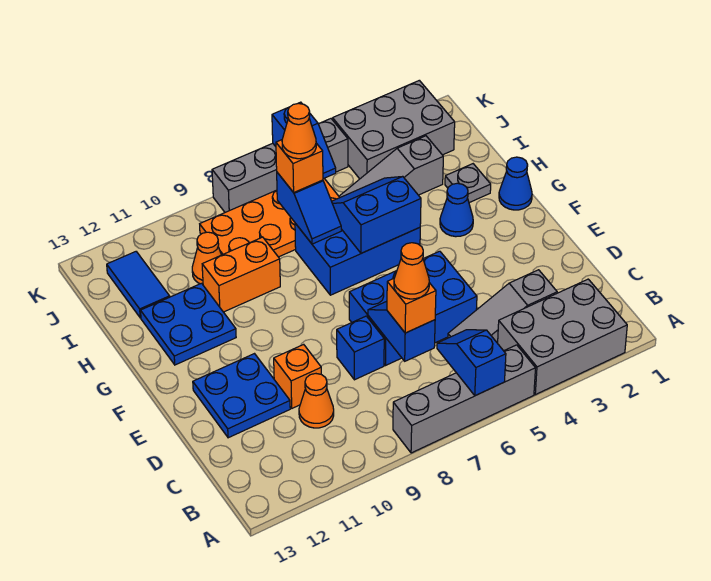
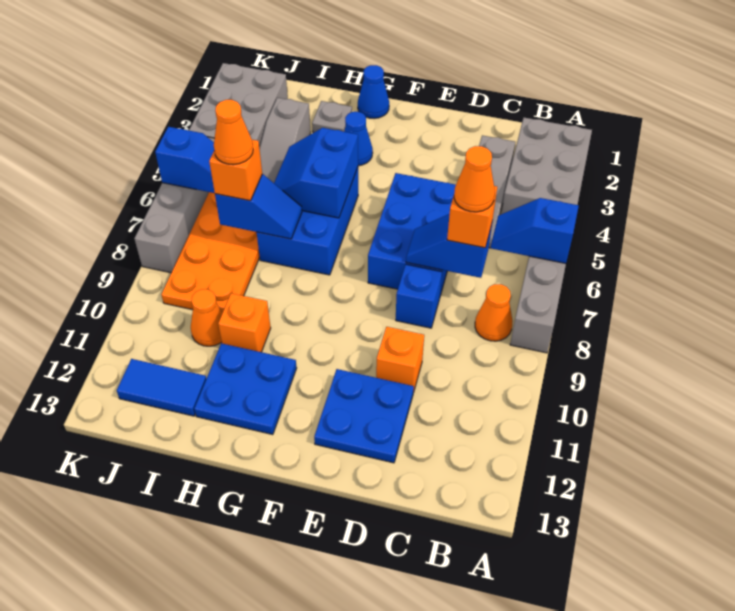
orange 1x1 cone [299,374,334,428] -> orange 1x1 cone moved to [475,284,513,341]
orange 1x2 brick [202,237,280,312] -> orange 1x1 brick [218,293,271,352]

